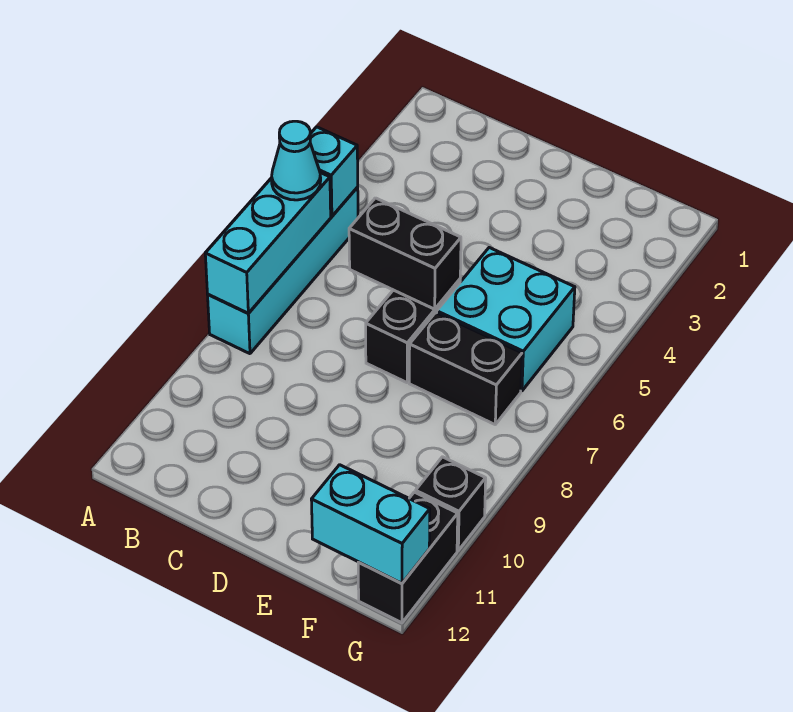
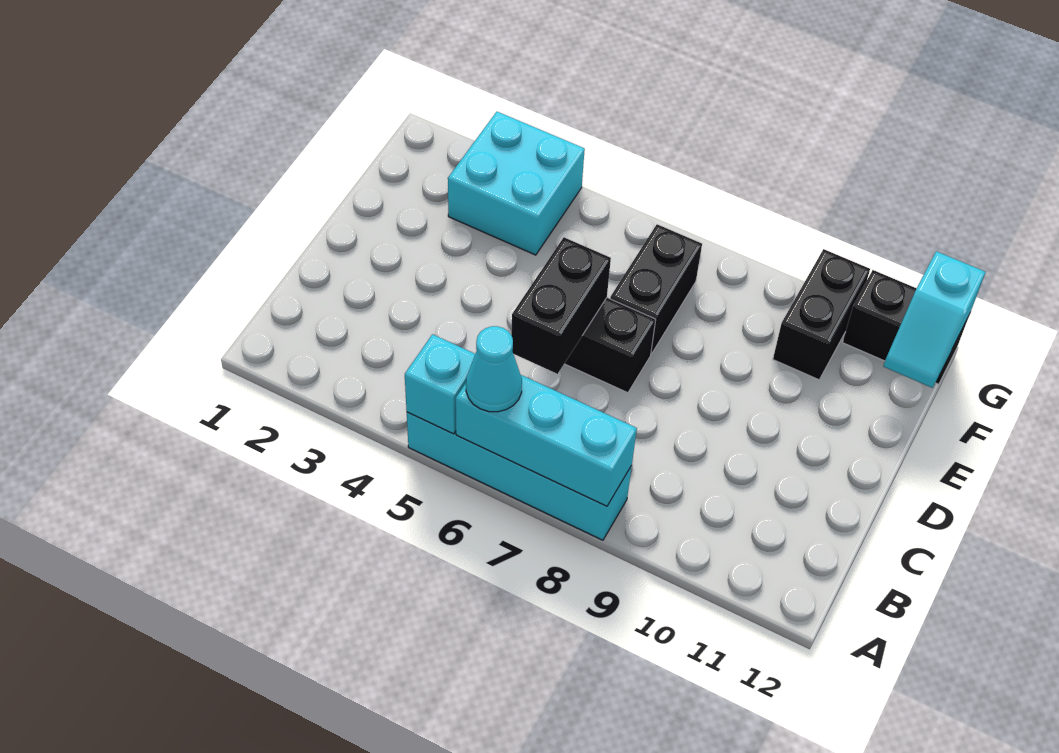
cyan 2x2 brick [437,248,575,391] -> cyan 2x2 brick moved to [448,112,585,255]
cyan 1x2 brick [311,465,430,583] -> cyan 1x2 slope [883,251,986,388]
black 1x1 brick [416,457,486,550] -> black 1x2 brick [773,249,870,380]

